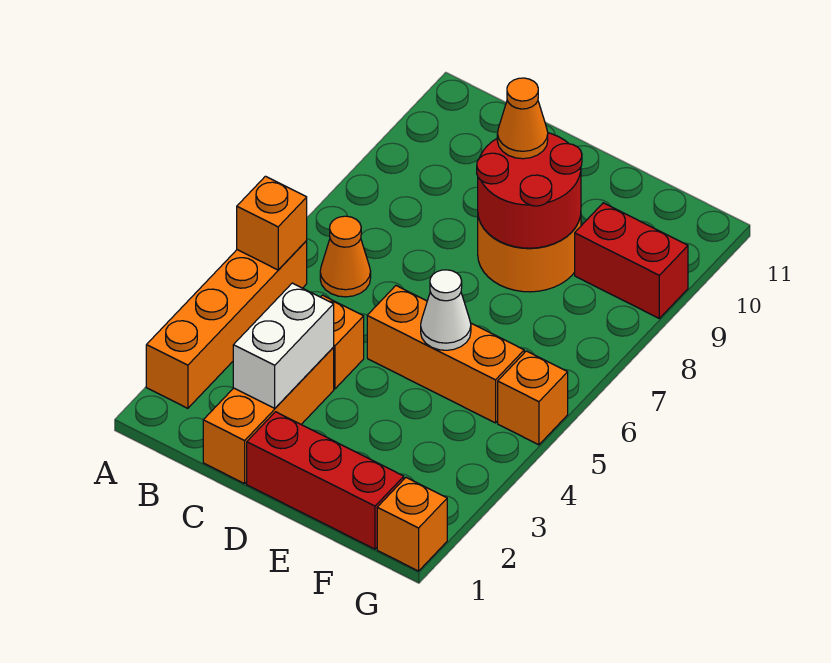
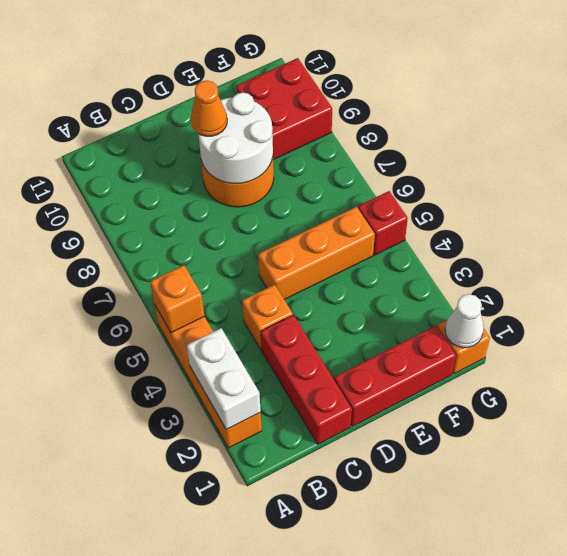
orange 1x1 cone [320,216,371,297] -> none
orange 1x3 brick [203,348,334,484] -> red 1x3 brick [261,315,352,444]
white 1x2 brick [233,283,334,408] -> white 1x2 brick moved to [187,328,261,429]
red 2x2 round brick [477,133,582,248] -> white 2x2 round brick [198,93,273,184]
white 1x1 cone [421,270,471,350] -> white 1x1 cone moved to [445,294,484,348]
red 1x2 brick [575,203,688,318] -> red 2x2 brick [236,58,332,160]
orange 1x1 brick [498,351,568,445] -> red 1x1 brick [358,191,408,255]

